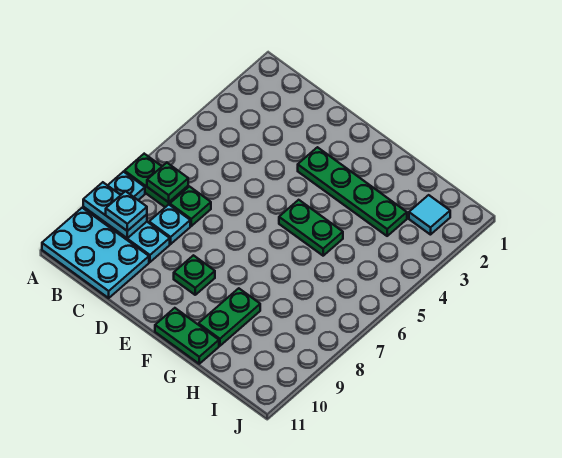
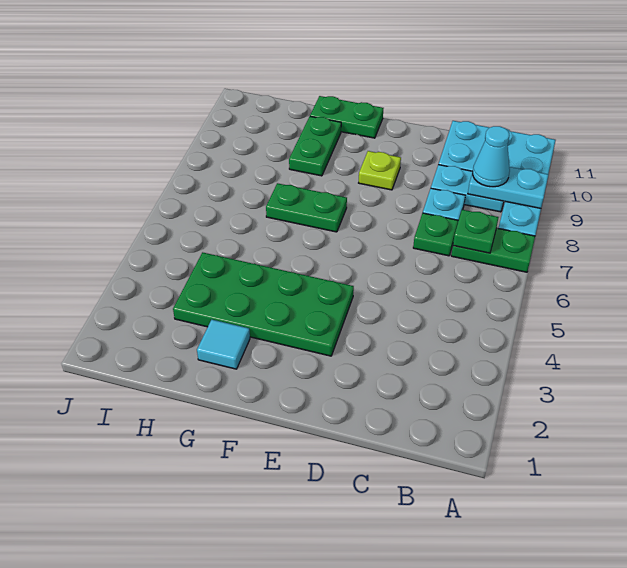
cyan 1x1 plate [106,191,147,231] -> cyan 1x1 cone [473,126,510,187]
green 1x4 plate [298,147,407,236] -> green 2x4 plate [173,252,354,356]
green 1x1 plate [174,255,215,295] -> lime 1x1 plate [359,151,401,190]
green 1x2 plate [279,200,343,256] -> green 1x2 plate moved to [266,183,347,232]
cyan 1x1 tile [409,195,450,235] -> cyan 1x1 tile moved to [197,320,250,369]

